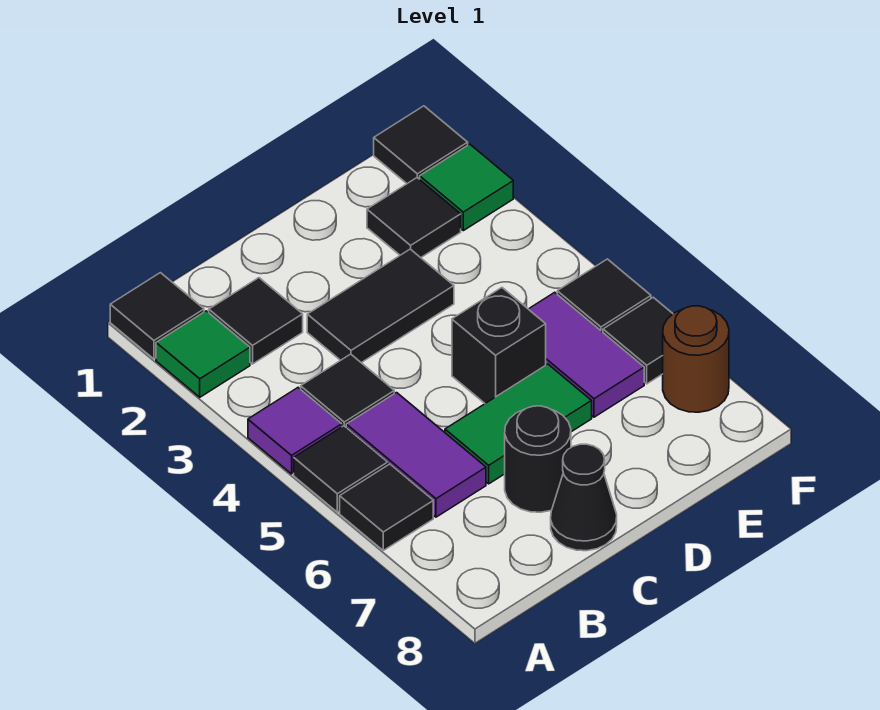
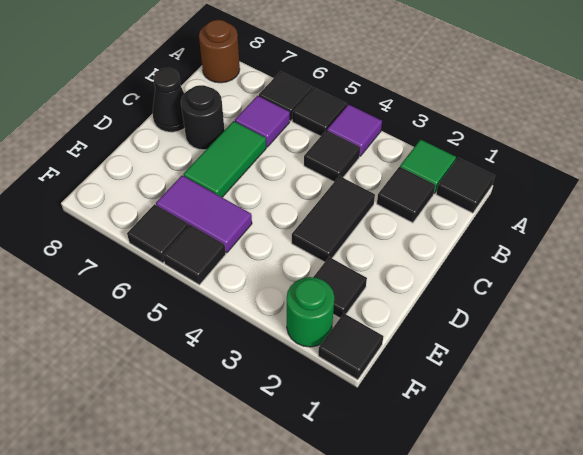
purple 1x2 tile [346,393,486,517] -> purple 1x1 tile [235,96,290,147]
black 1x1 brick [452,288,546,403] -> none
green 1x1 tile [420,144,513,231] -> green 1x1 round brick [287,277,334,347]
brown 1x1 round brick [663,306,729,412] -> brown 1x1 round brick moved to [199,20,240,83]

